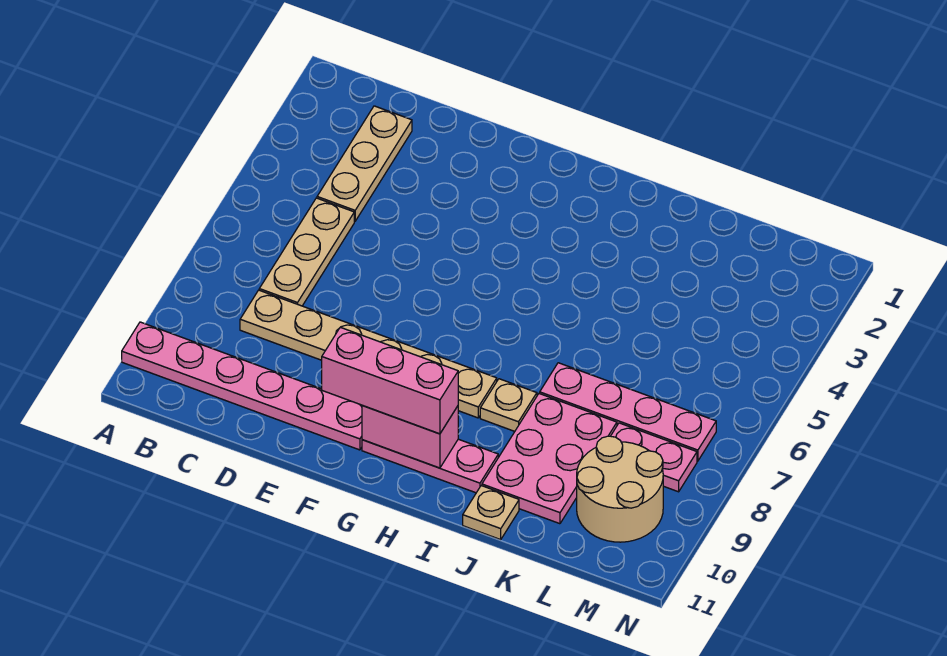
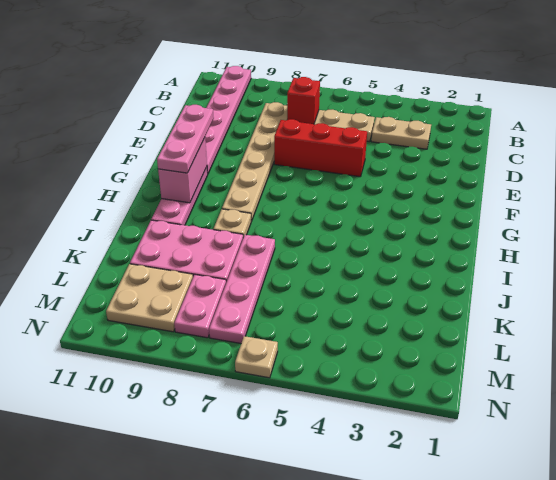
tan 1x3 plate [317,106,412,221] -> tan 1x2 plate [371,117,431,149]
none -> red 1x1 brick [287,77,320,124]
none -> red 1x3 brick [274,119,367,177]
pink 1x3 brick [322,327,458,434] -> pink 1x3 plate [157,105,214,173]
tan 1x1 plate [463,486,519,540] -> tan 1x1 plate moved to [235,336,278,378]
tan 2x2 round brick [577,436,663,542] -> tan 2x2 plate [106,264,193,332]

